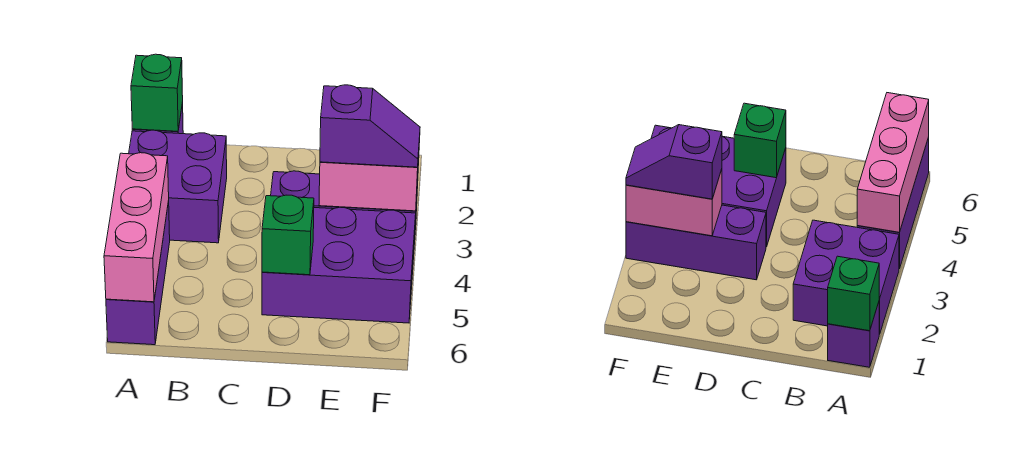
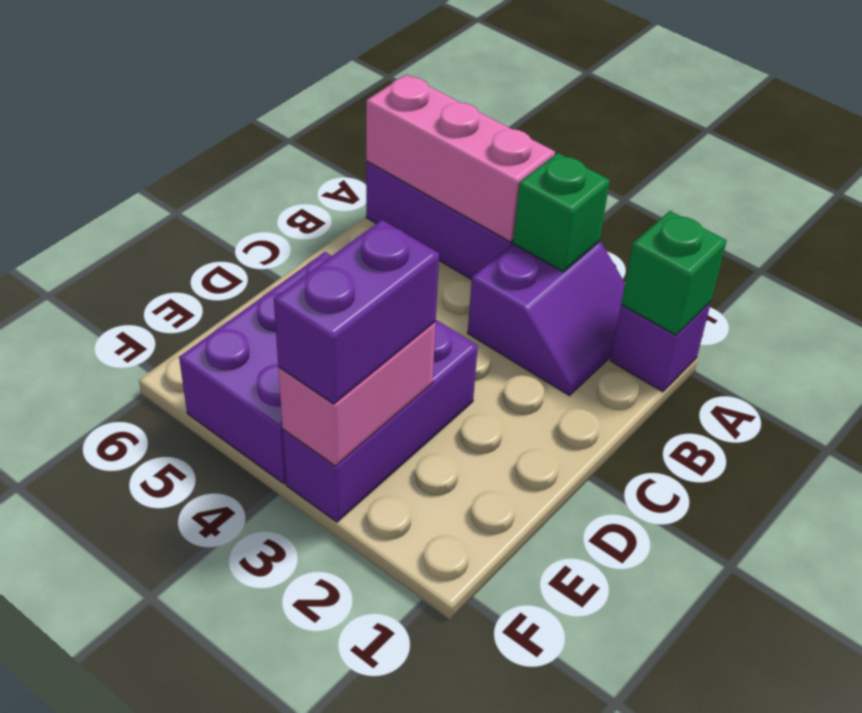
purple 2x2 brick [129,130,227,243] -> purple 2x2 slope [468,241,625,396]
green 1x1 brick [262,195,314,275] -> green 1x1 brick moved to [513,153,610,271]
purple 1x2 slope [320,85,420,167] -> purple 1x2 brick [274,220,439,404]

